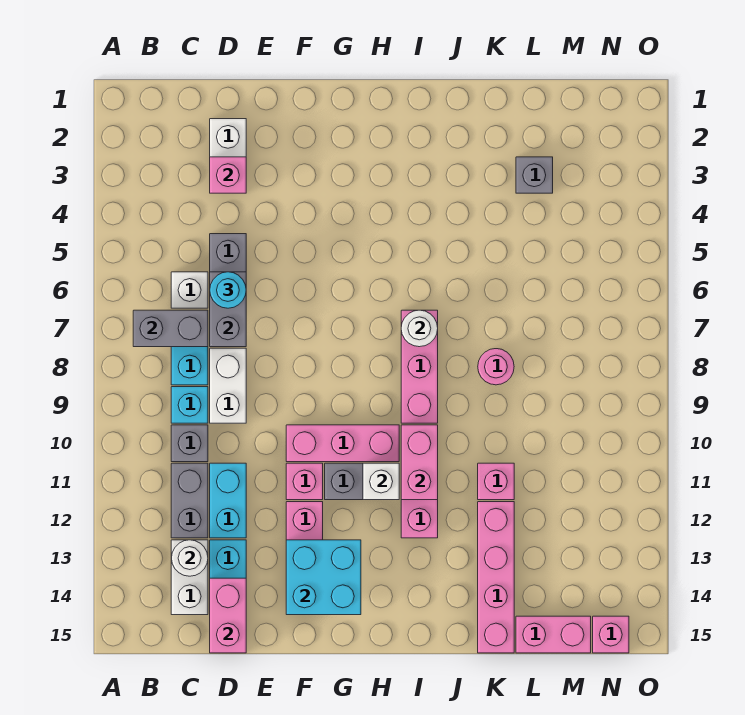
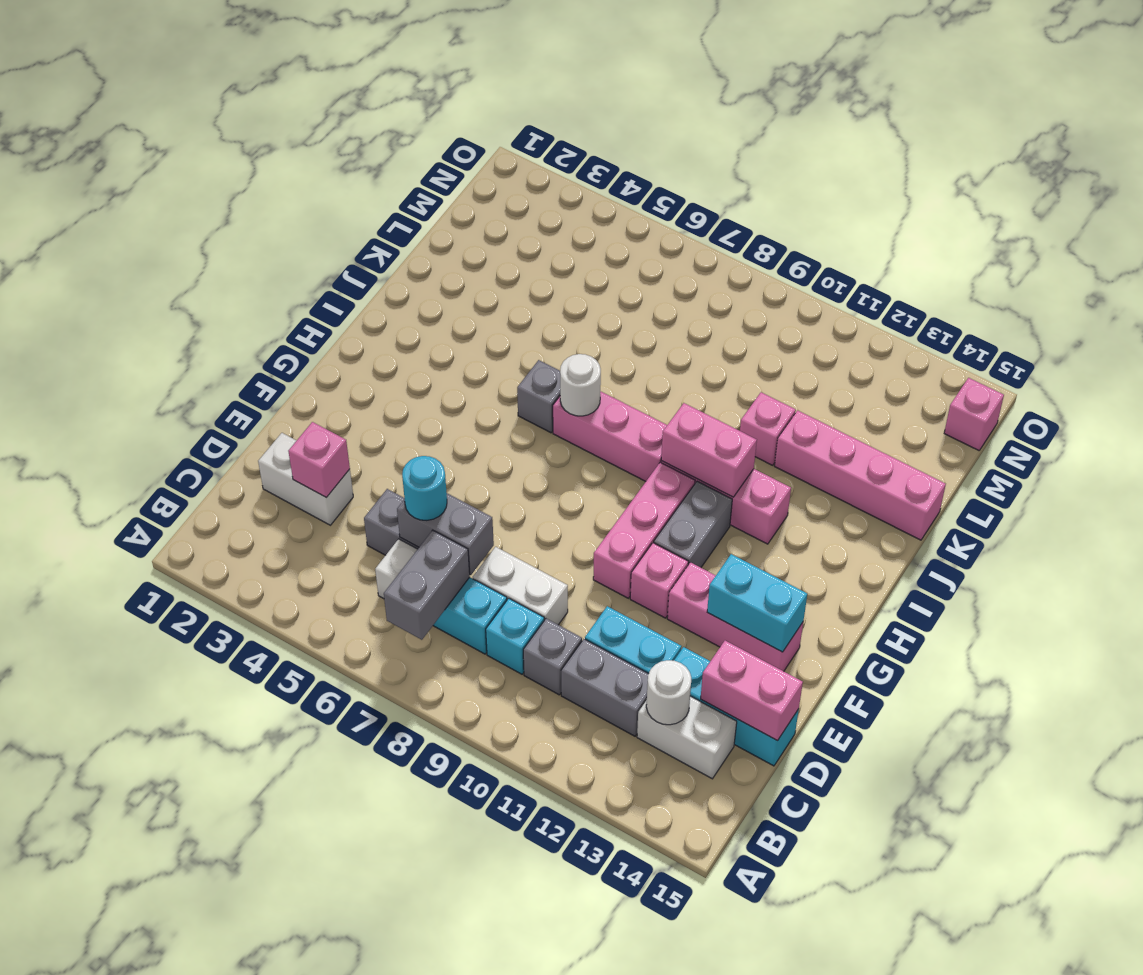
cyan 2x2 brick [286,540,361,615] -> cyan 1x2 brick [707,554,807,652]
white 1x1 brick [363,463,399,500] -> none
pink 1x1 round brick [478,349,514,385] -> none
grey 1x1 brick [516,157,553,193] -> grey 1x1 brick moved to [517,360,560,433]
pink 1x2 brick [516,616,591,653] -> none

